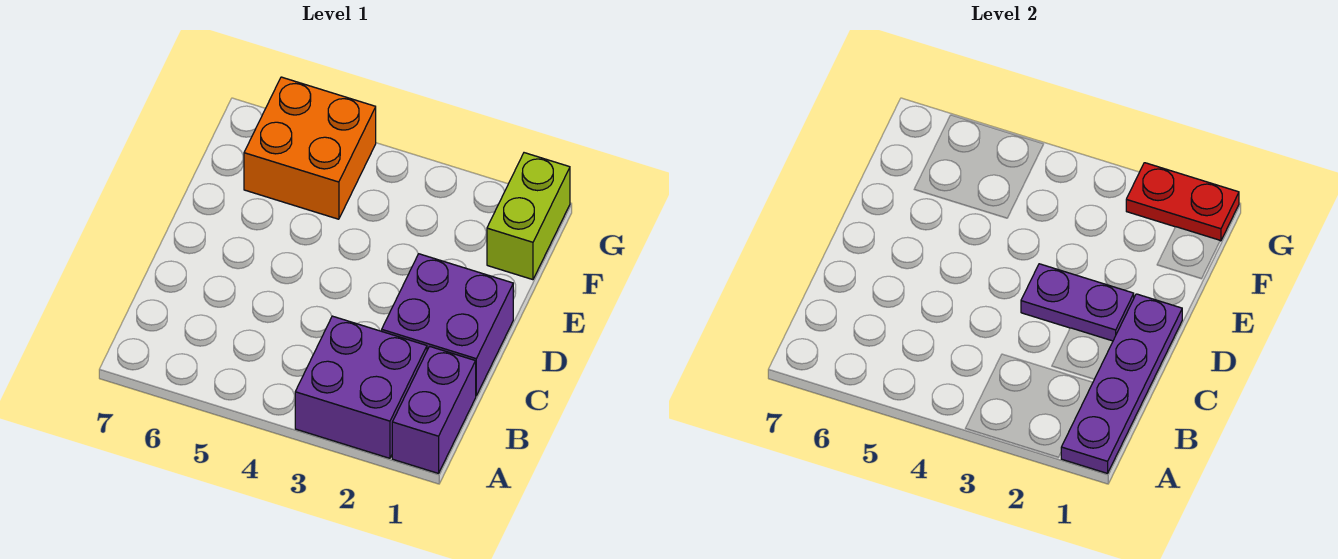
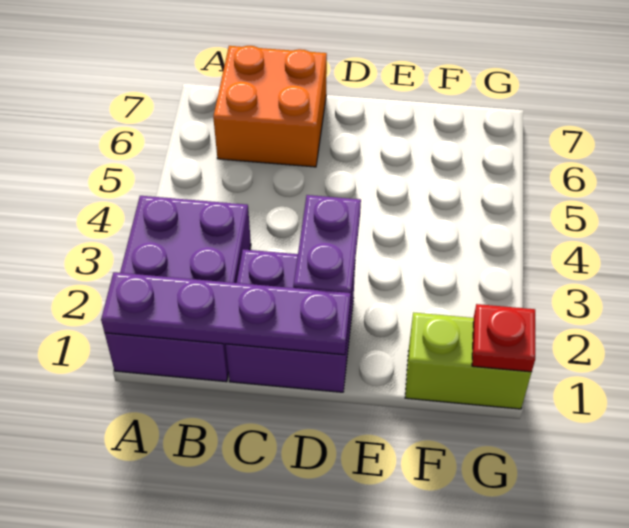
orange 2x2 brick [244,77,376,219] -> orange 2x2 brick moved to [213,46,327,167]
red 1x2 plate [1126,163,1239,241] -> red 1x1 plate [472,304,535,372]

